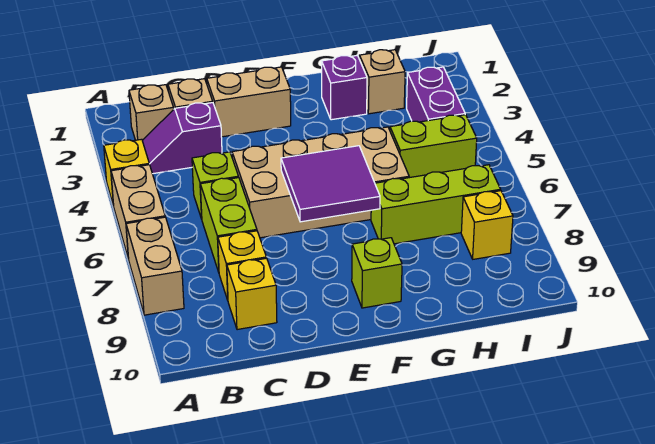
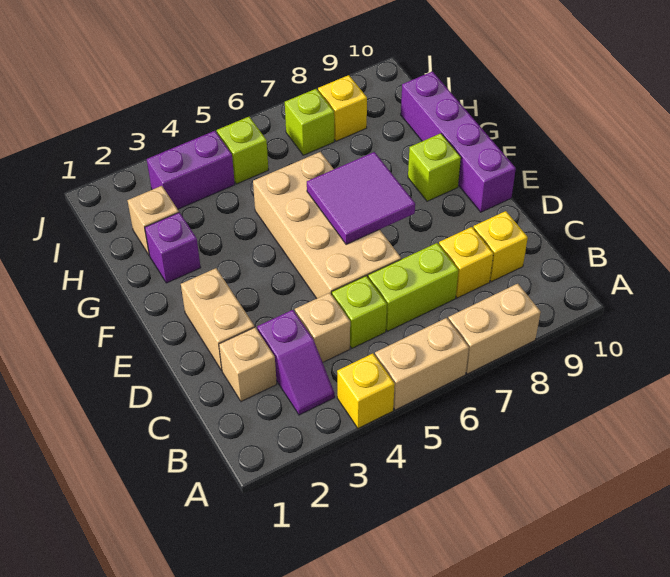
tan 1x1 brick [129,85,174,140] -> tan 1x1 brick moved to [295,293,350,362]
none -> purple 1x4 brick [401,72,516,212]
lime 1x3 brick [371,165,501,244] -> lime 1x1 brick [285,89,334,155]
lime 1x2 brick [390,115,477,178] -> lime 1x1 brick [217,117,268,184]

